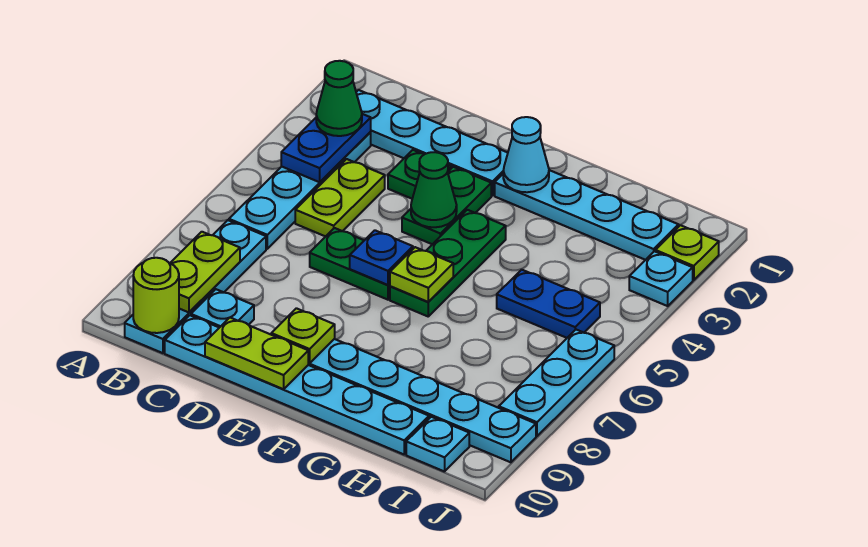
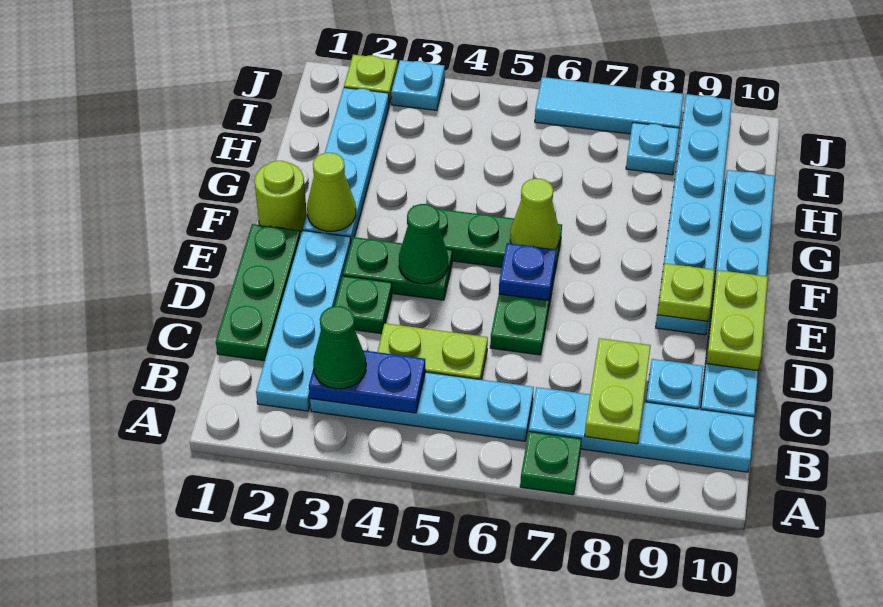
none -> green 1x1 plate [520,431,581,495]
lime 1x2 plate [171,232,240,312] -> lime 1x2 plate turned to [585,338,651,444]
lime 1x1 round brick [133,258,179,333] -> lime 1x1 round brick moved to [255,161,307,232]
none -> green 1x3 plate [216,224,300,361]
cyan 1x1 cone [503,117,549,192] -> lime 1x1 cone [307,153,356,231]
lime 1x1 plate [390,247,453,302] -> lime 1x1 cone [510,179,560,249]
blue 1x2 plate [497,270,600,338] -> none
cyan 1x1 plate [406,417,469,472] -> cyan 1x1 plate moved to [626,123,679,175]
cyan 1x3 plate [499,330,614,436] -> cyan 1x3 tile [535,77,684,134]

